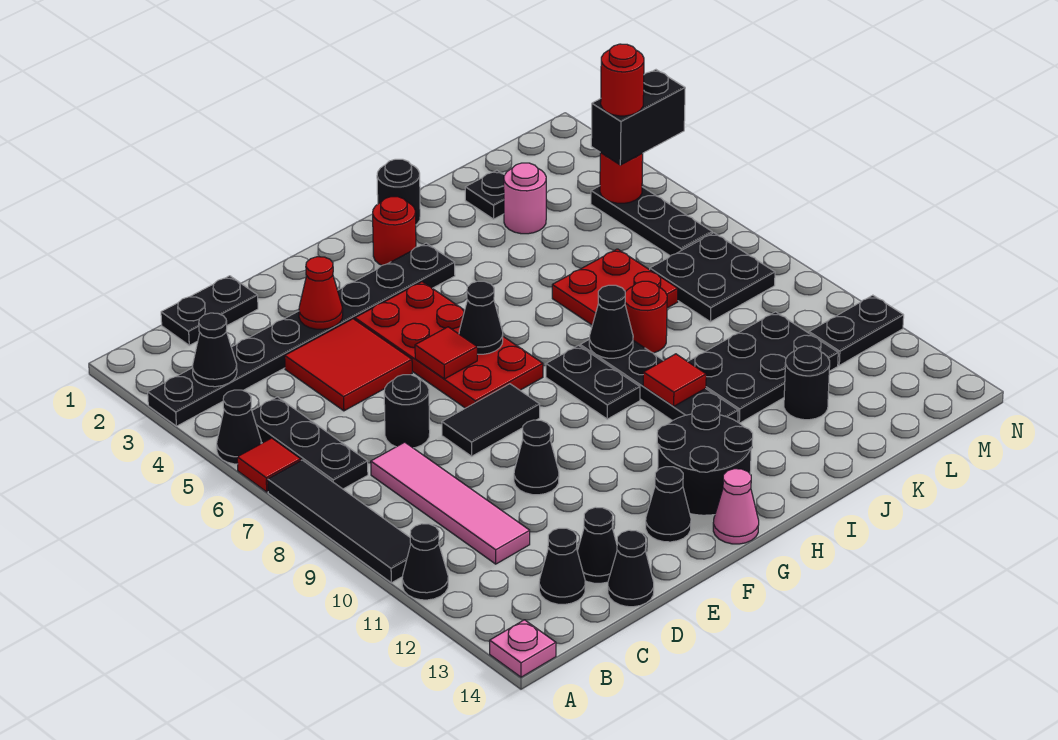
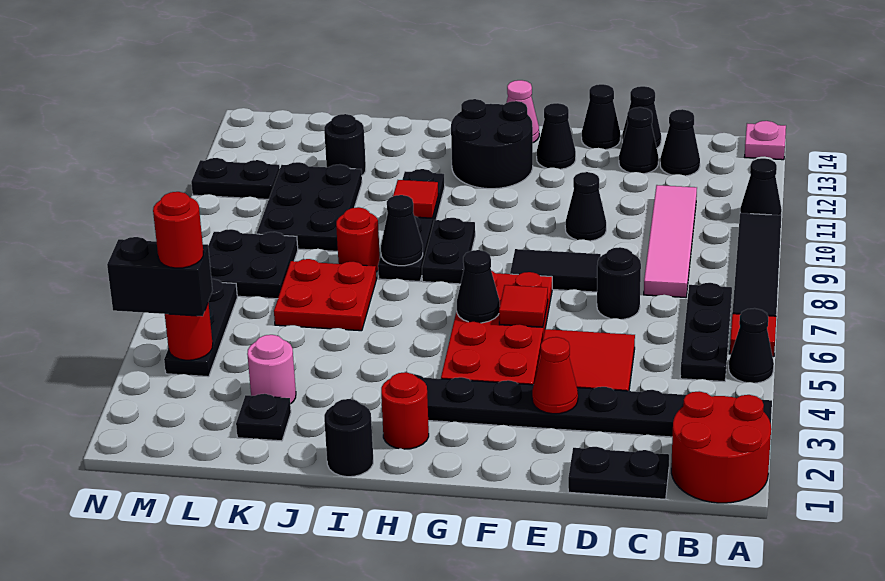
none -> red 2x2 round brick [671,391,771,503]
black 1x1 cone [192,313,237,387] -> black 1x1 cone moved to [582,84,620,150]
black 2x3 plate [688,312,838,423] -> black 2x3 plate turned to [257,162,362,251]

